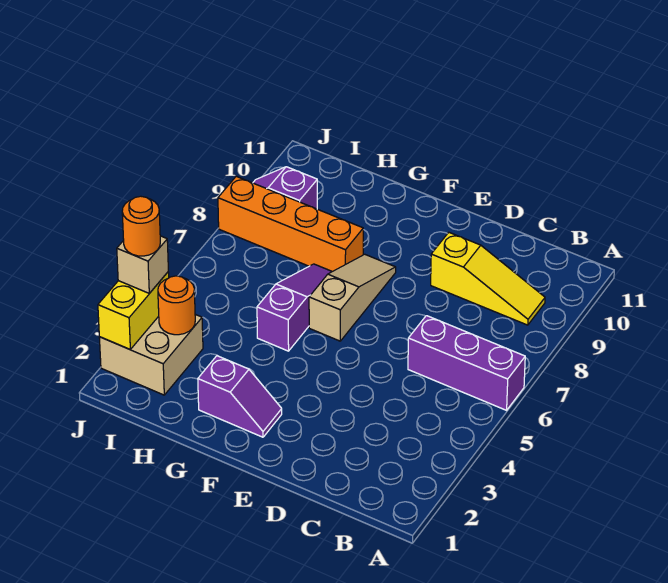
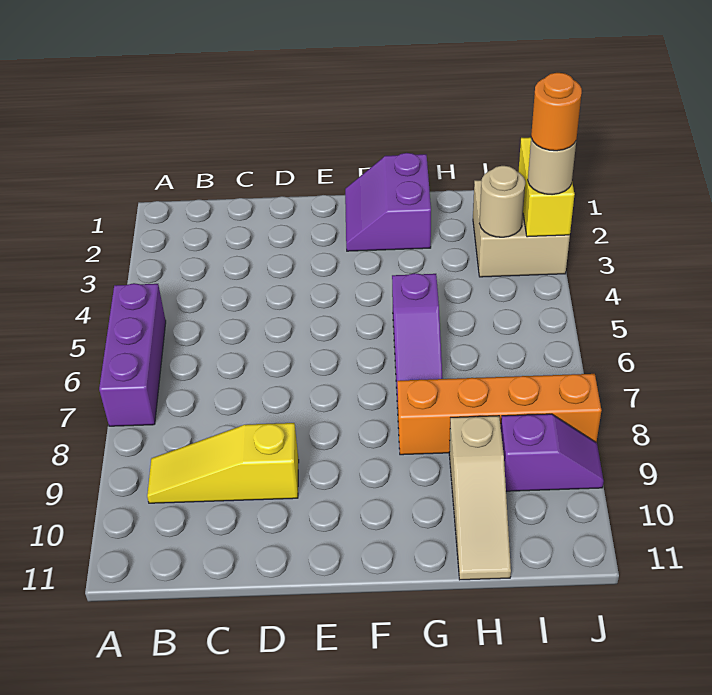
purple 1x3 brick [408,316,525,410] -> purple 1x3 brick turned to [99,283,166,426]
purple 1x2 slope [198,356,282,437] -> purple 2x2 slope [345,153,431,251]
tan 1x3 slope [309,254,396,341] -> tan 1x3 slope moved to [449,416,511,580]
orange 1x1 round brick [158,276,195,335] -> tan 1x1 round brick [479,166,525,237]
tan 1x1 brick [117,236,168,293] -> tan 1x1 round brick [528,138,576,195]

